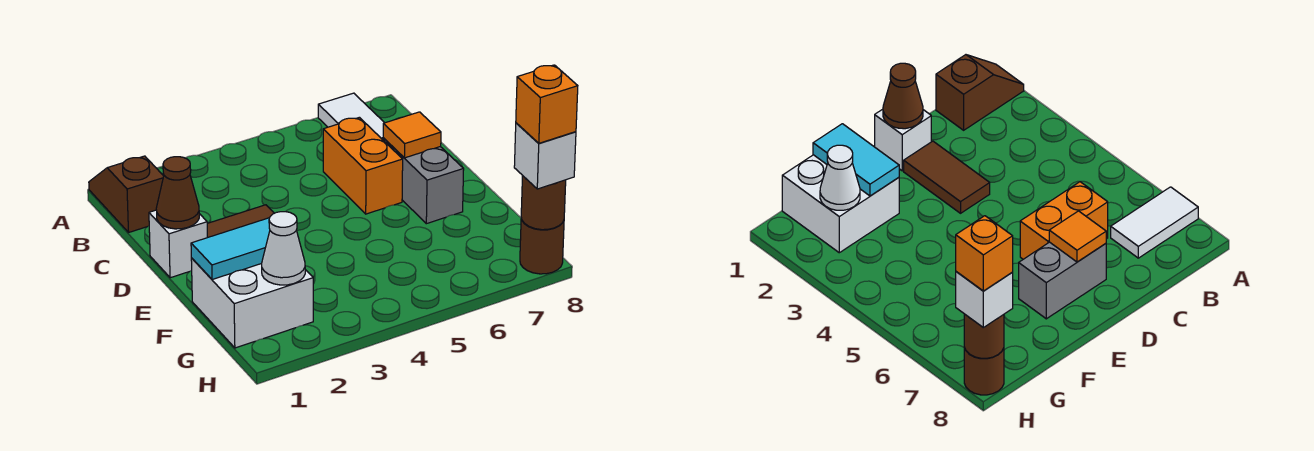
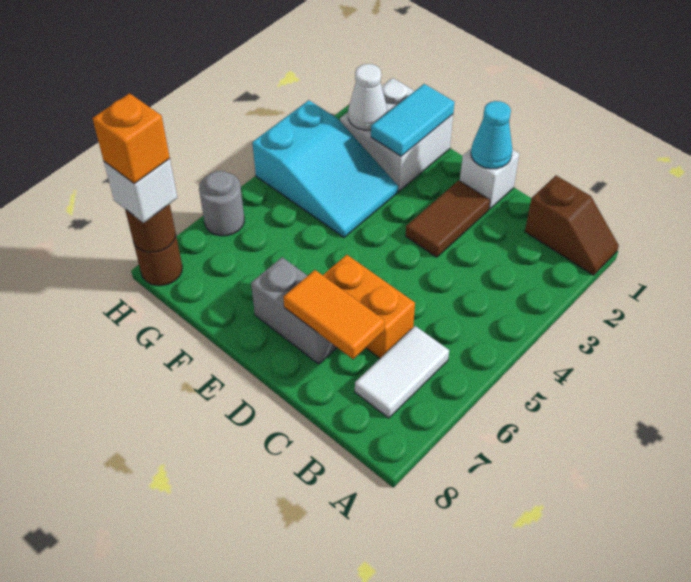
white 1x2 tile [318,93,384,140] -> white 1x2 tile turned to [355,326,449,418]
brown 1x1 cone [156,157,199,229] -> cyan 1x1 cone [471,101,512,169]
orange 1x1 tile [383,112,441,158] -> orange 1x2 tile [283,270,384,359]
none -> cyan 2x3 slope [252,100,398,237]
none -> grey 1x1 round brick [199,171,244,236]

